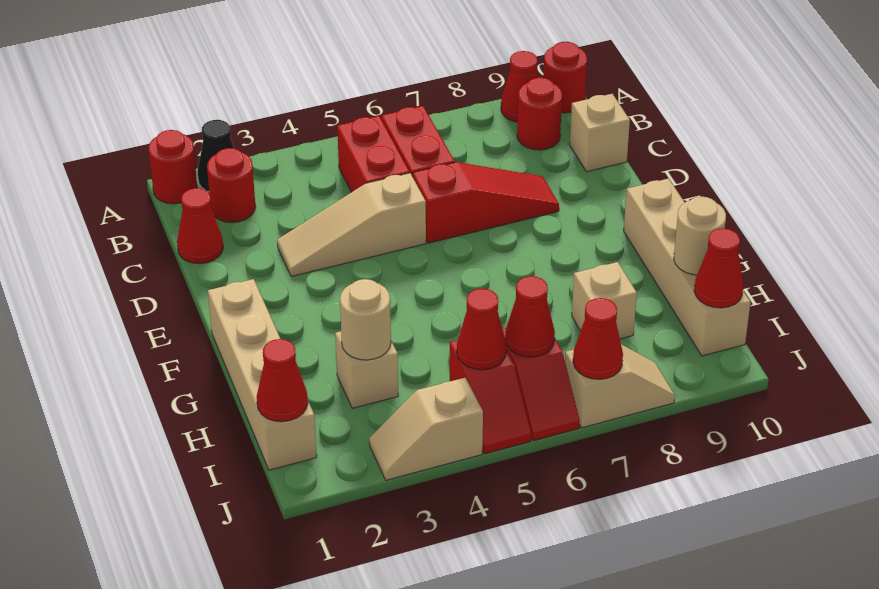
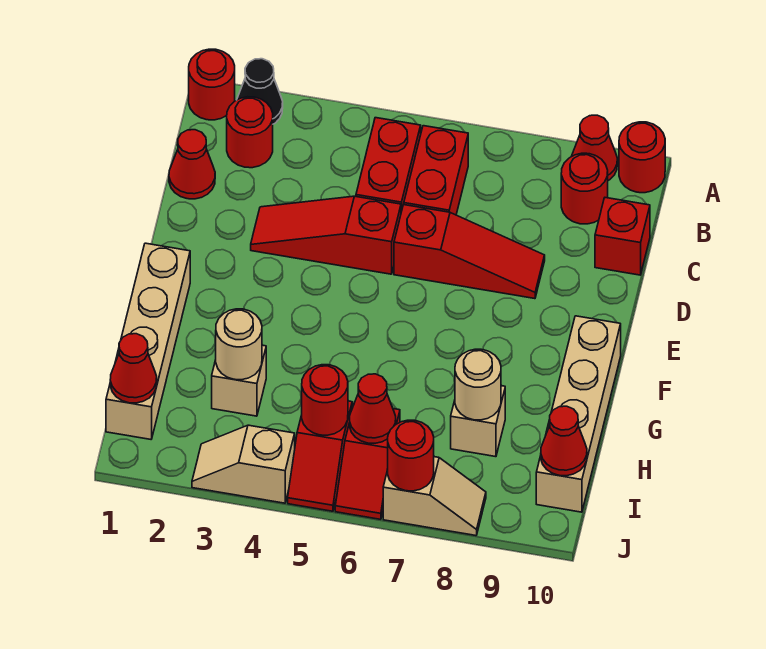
tan 1x1 brick [570,94,630,172] -> red 1x1 brick [595,198,650,275]
tan 1x3 slope [277,173,426,276] -> red 1x3 slope [251,196,401,274]
tan 1x1 round brick [674,197,726,275] -> tan 1x1 round brick moved to [455,349,501,420]
red 1x1 cone [457,289,506,370] -> red 1x1 round brick [302,365,348,435]
red 1x1 cone [573,298,623,379] -> red 1x1 round brick [388,420,434,491]

